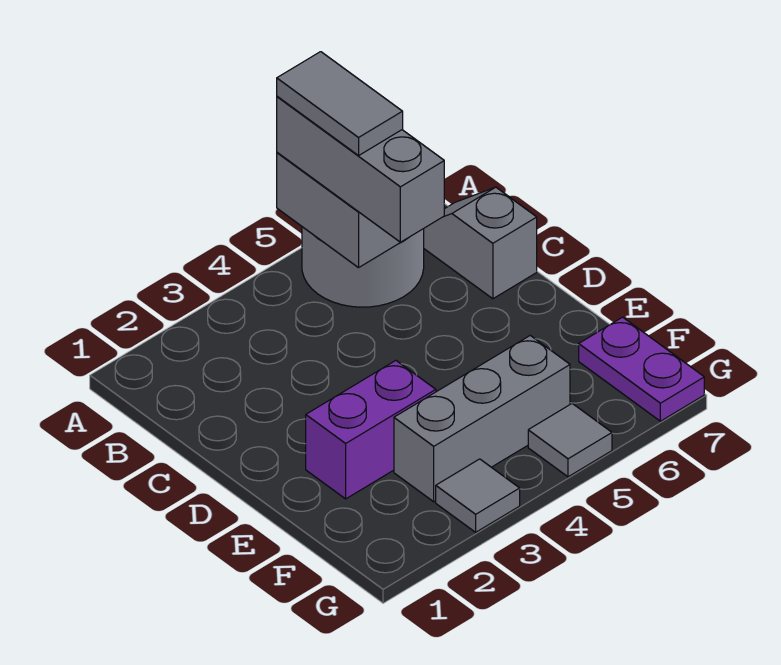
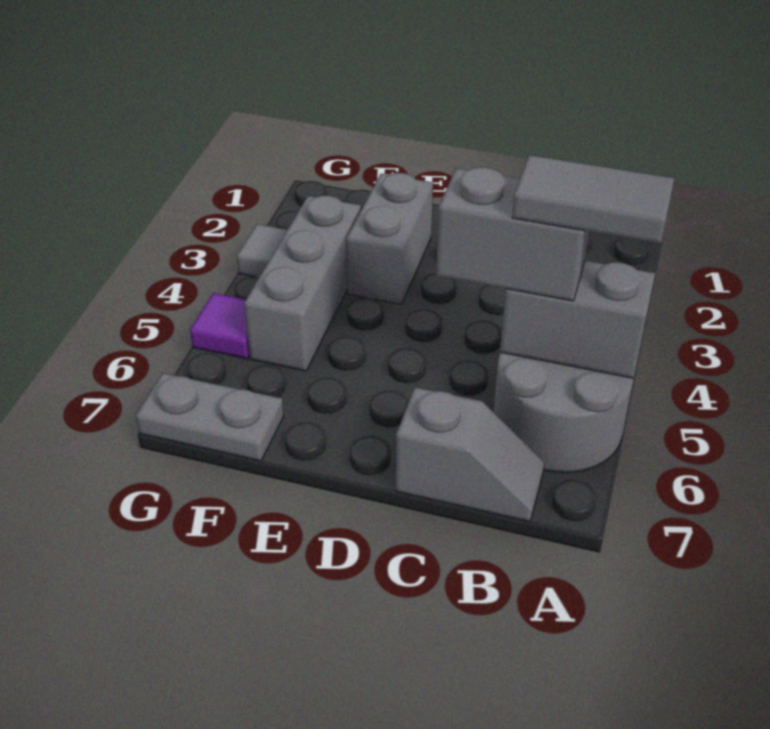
grey 1x3 brick [277,97,444,242] -> grey 1x2 brick [436,167,589,301]
purple 1x2 brick [306,361,436,499] -> grey 1x2 brick [346,173,433,304]
purple 1x2 plate [579,317,704,421] -> grey 1x2 plate [136,373,284,461]
grey 1x1 tile [528,404,612,477] -> purple 1x1 tile [190,293,250,359]

